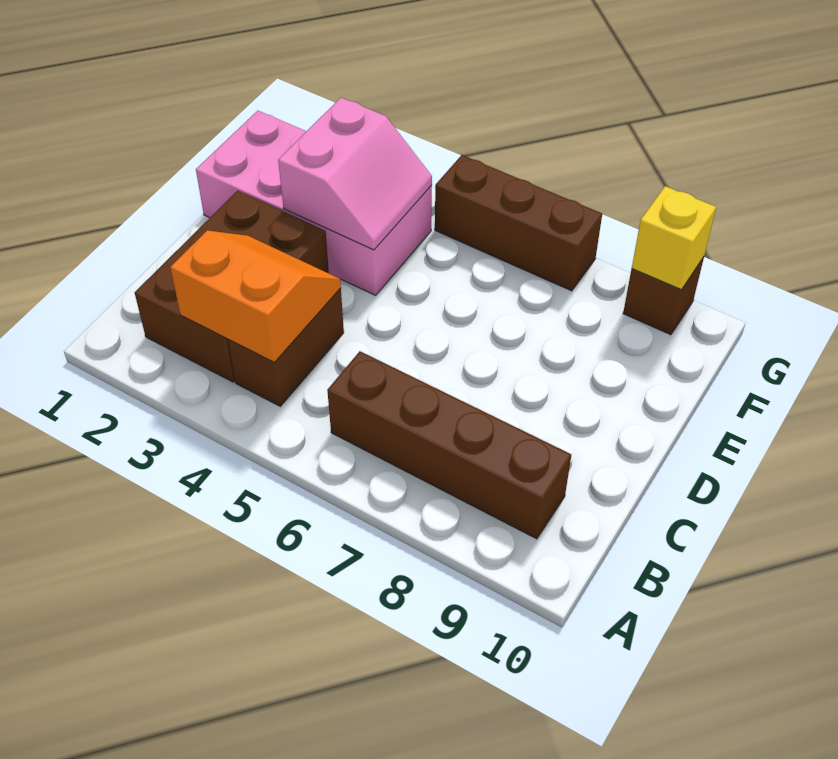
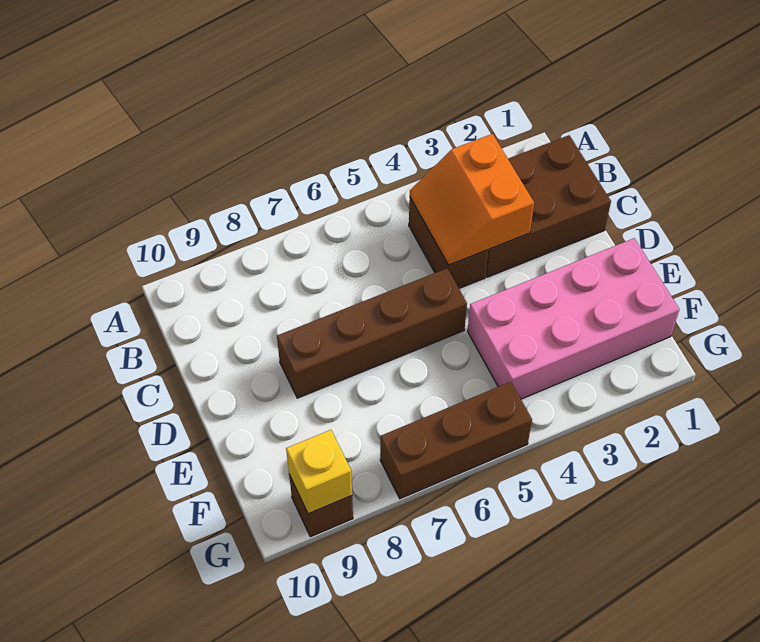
brown 2x3 brick [135,191,329,382] -> brown 2x3 brick turned to [486,135,611,277]
orange 2x2 slope [170,230,341,362] -> orange 2x2 slope turned to [410,134,534,265]
brown 1x4 brick [327,351,571,539] -> brown 1x4 brick moved to [277,268,467,398]
pink 2x2 slope [278,98,432,250] -> none

